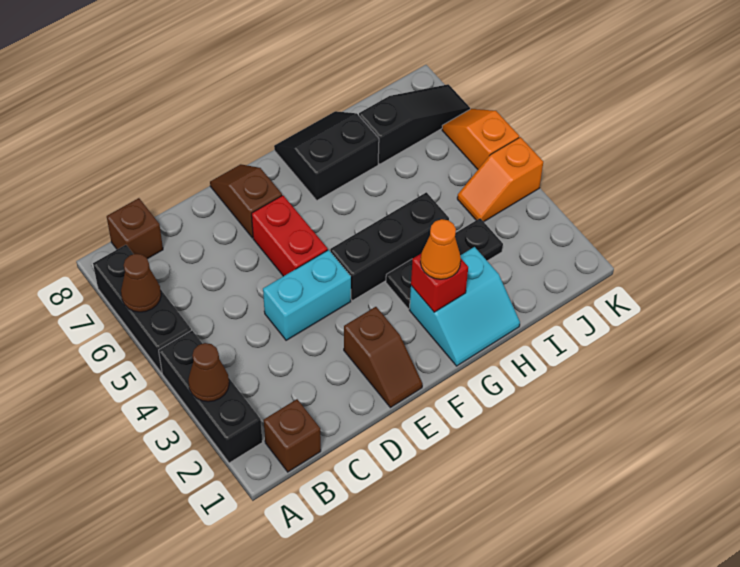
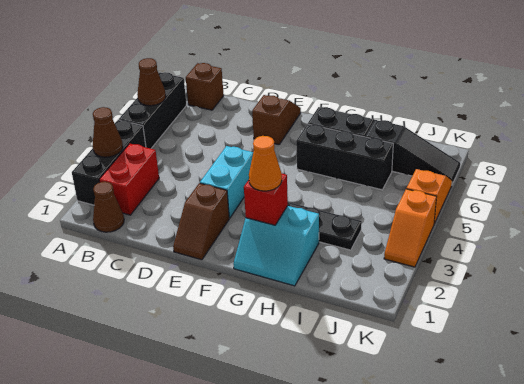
brown 1x1 brick [264,399,321,472] -> brown 1x1 cone [93,182,124,232]
cyan 1x2 brick [263,250,351,340] -> cyan 1x2 brick turned to [200,146,253,218]
red 1x2 brick [252,195,328,276] -> red 1x2 brick moved to [99,144,159,215]
black 1x3 brick [330,192,449,301] -> black 1x3 brick moved to [296,124,393,190]
orange 1x2 slope [457,137,543,222] -> orange 1x2 slope turned to [384,189,436,267]

